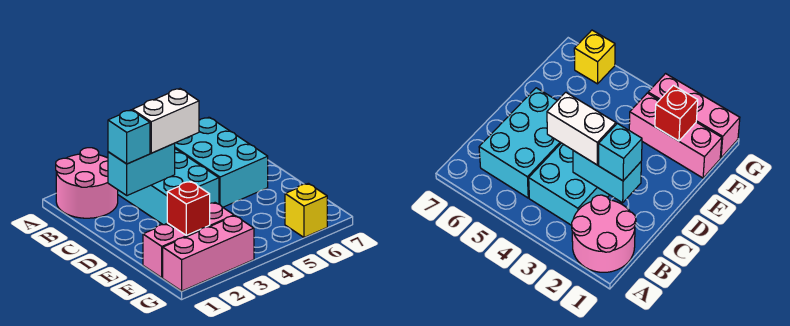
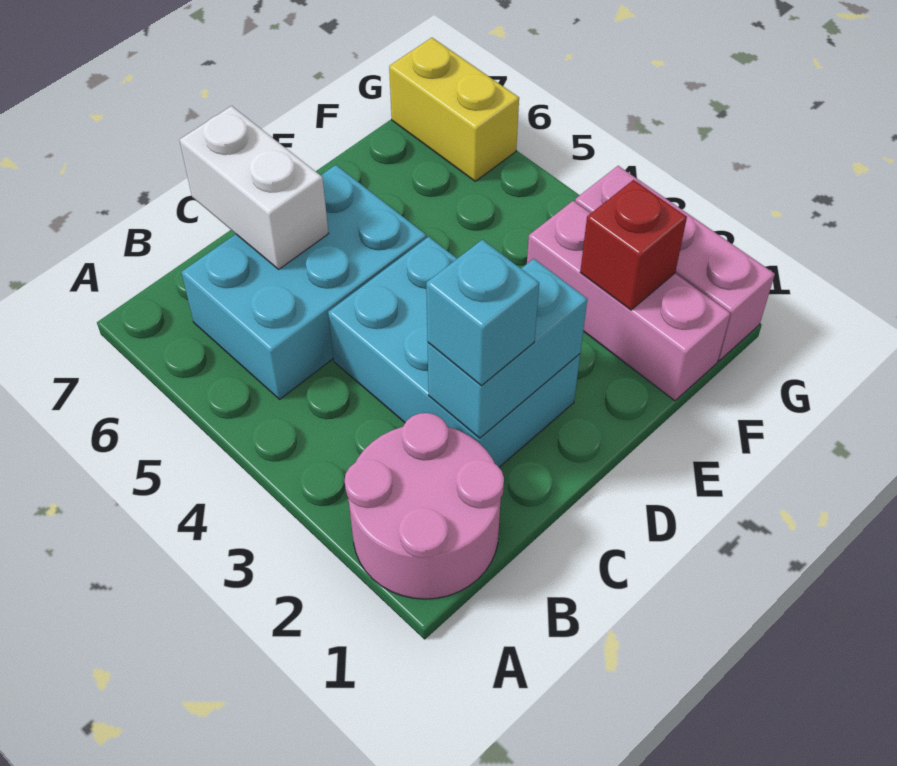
cyan 2x3 brick [118,149,219,225] -> cyan 2x3 brick turned to [328,237,580,467]
cyan 1x2 brick [108,144,175,196] -> cyan 1x2 brick turned to [428,259,587,438]
white 1x2 brick [132,89,199,153] -> white 1x2 brick moved to [179,106,329,269]
yellow 1x1 brick [285,183,327,237] -> yellow 1x2 brick [389,38,519,181]

